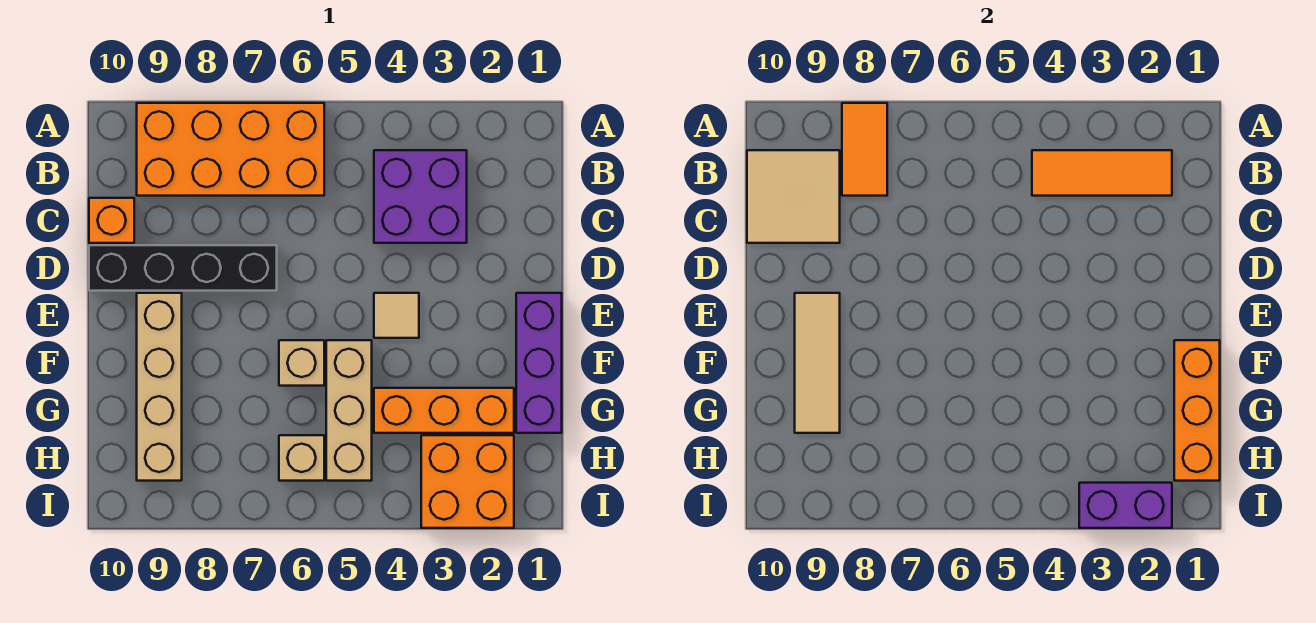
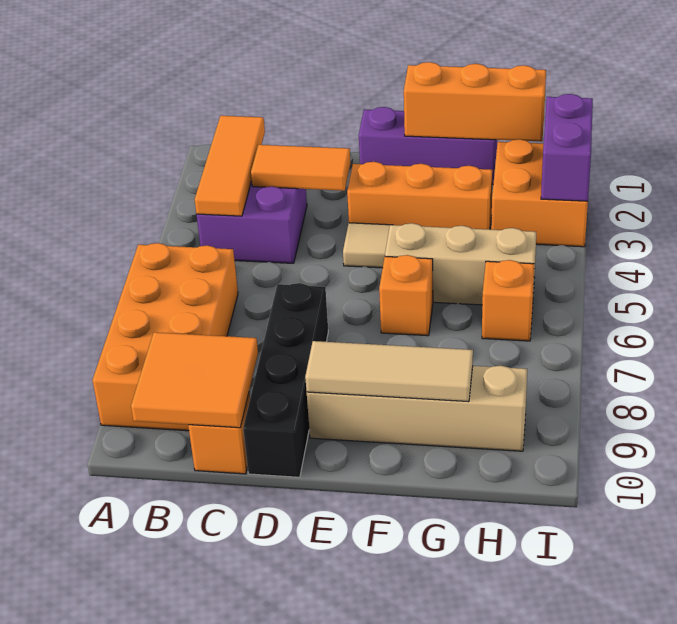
orange 1x2 tile [842,103,887,196] -> orange 1x2 tile moved to [251,145,350,191]
tan 2x2 tile [747,150,840,243] -> orange 2x2 tile [131,332,258,428]
tan 1x1 brick [279,340,324,386] -> orange 1x1 brick [379,255,433,336]
orange 1x3 brick [374,388,514,433] -> orange 1x3 brick turned to [347,162,492,230]
tan 1x1 brick [279,435,324,481] -> orange 1x1 brick [482,260,534,341]

